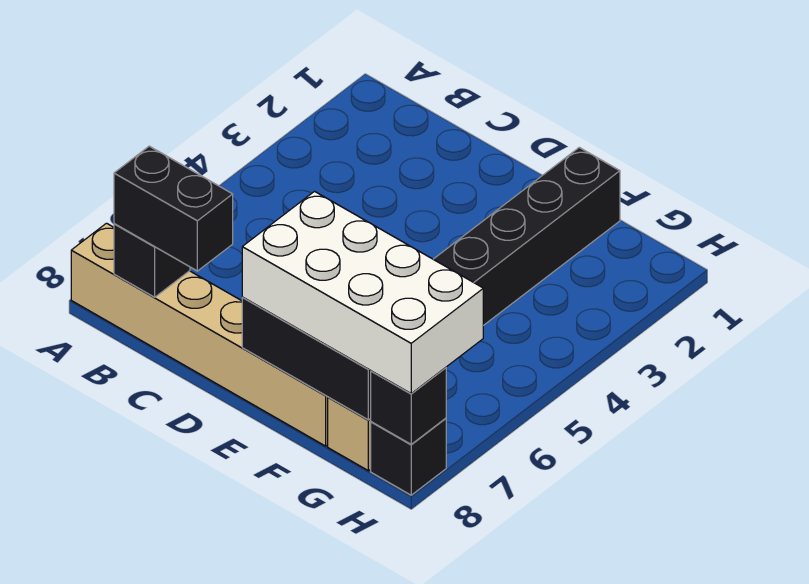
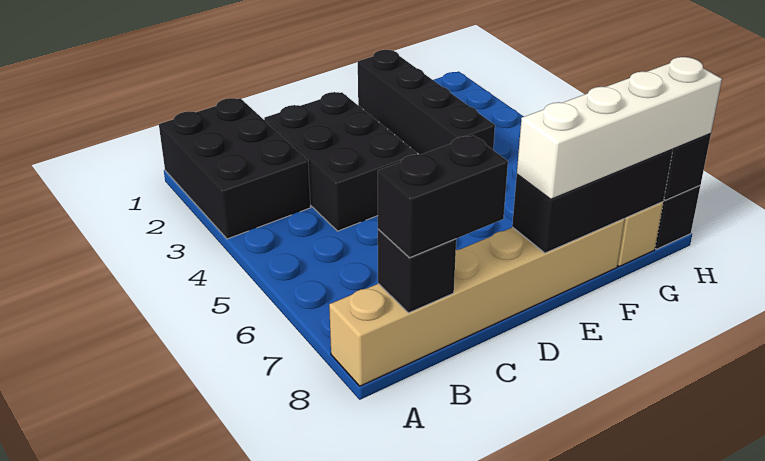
none -> black 2x3 brick [159,98,311,239]
none -> black 2x3 brick [264,92,417,231]
white 2x4 brick [242,192,483,393] -> white 1x4 brick [517,57,722,199]

